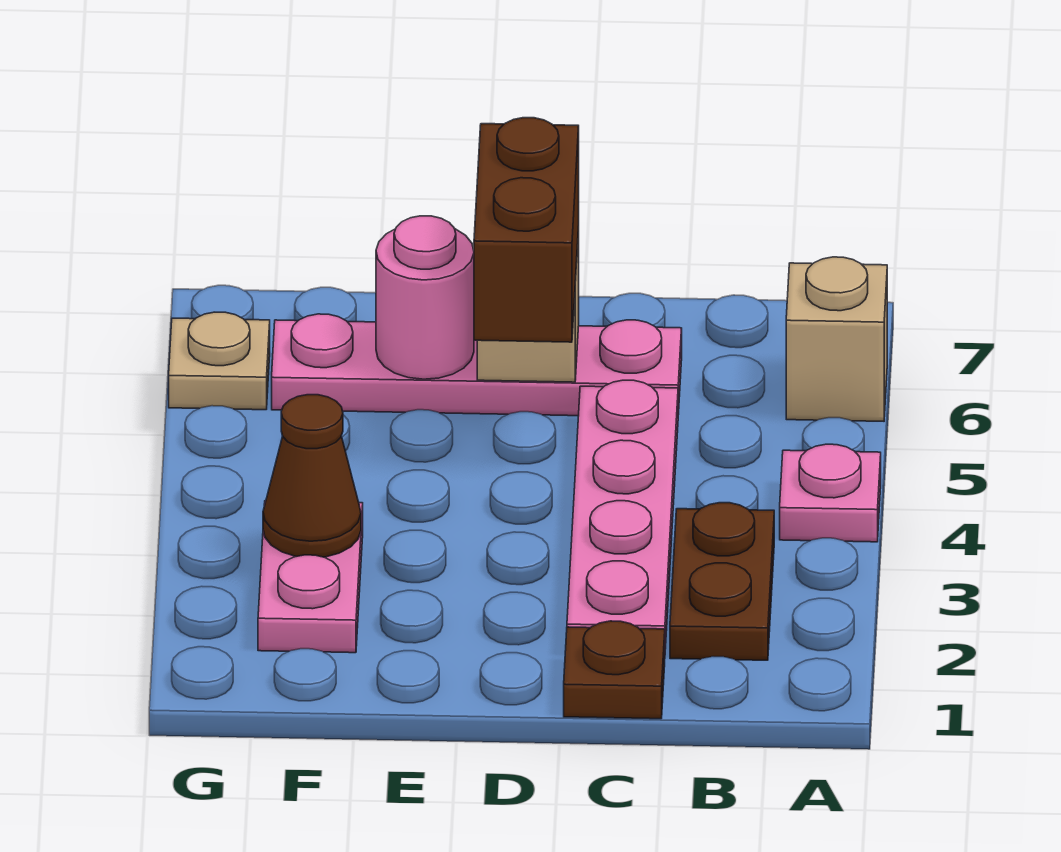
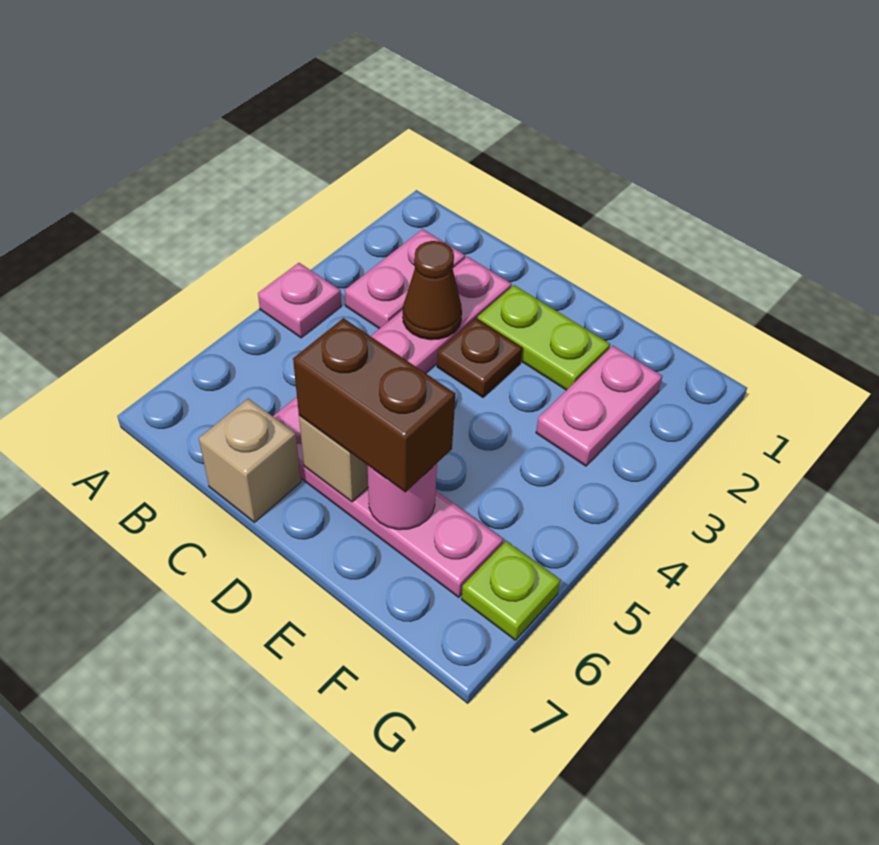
tan 1x1 brick [786,257,887,421] -> tan 1x1 brick moved to [199,399,301,522]
brown 1x2 plate [670,503,774,660] -> pink 1x2 plate [345,229,465,329]
brown 1x1 plate [564,621,665,719] -> brown 1x1 plate moved to [437,318,522,397]
none -> lime 1x2 plate [478,285,610,390]
brown 1x2 brick [474,118,579,342] -> brown 1x2 brick turned to [293,318,455,492]
brown 1x1 cone [263,395,361,557] -> brown 1x1 cone moved to [403,241,462,340]
tan 1x1 plate [169,312,270,410] -> lime 1x1 plate [461,541,560,640]

